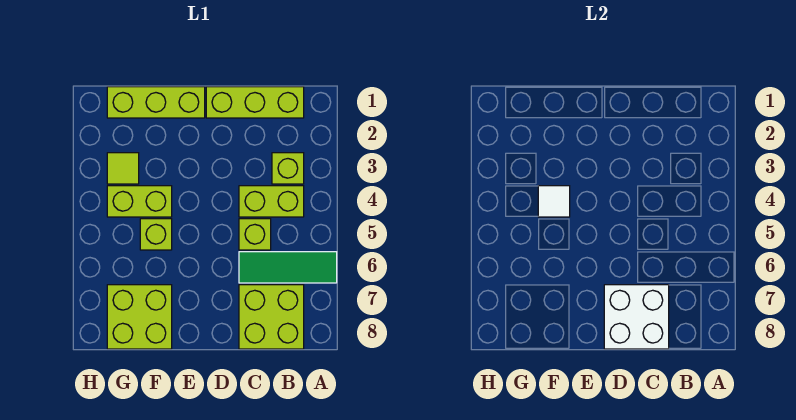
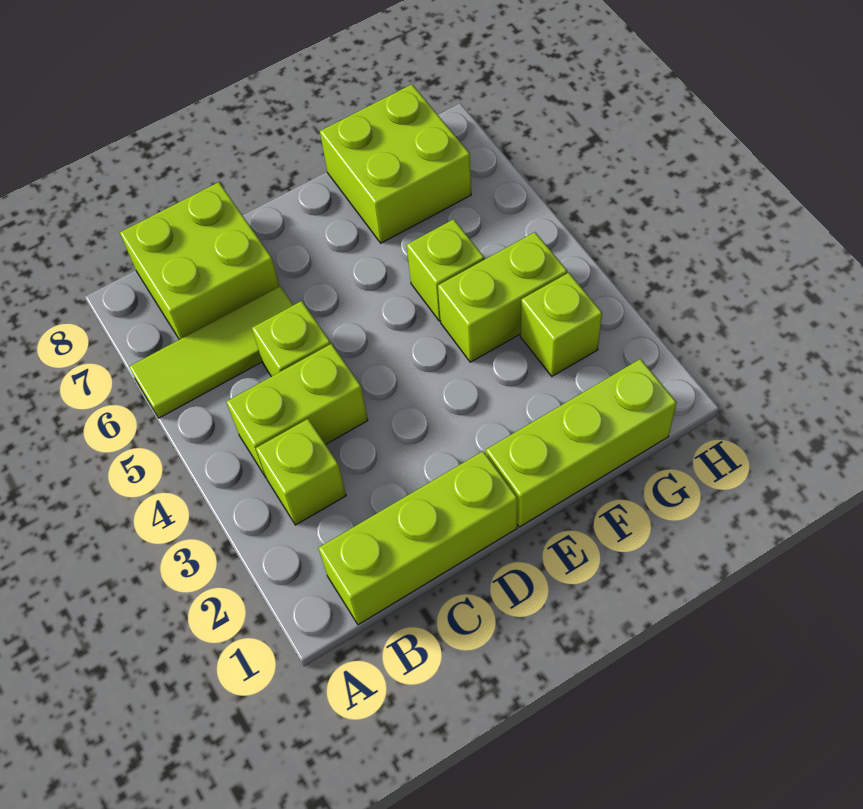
green 1x3 tile [239,252,337,283] -> lime 1x3 tile [129,286,293,418]
white 2x2 brick [604,285,669,349] -> none
white 1x1 tile [538,186,570,217] -> none
lime 1x1 tile [107,153,139,184] -> lime 1x1 brick [521,273,602,376]

